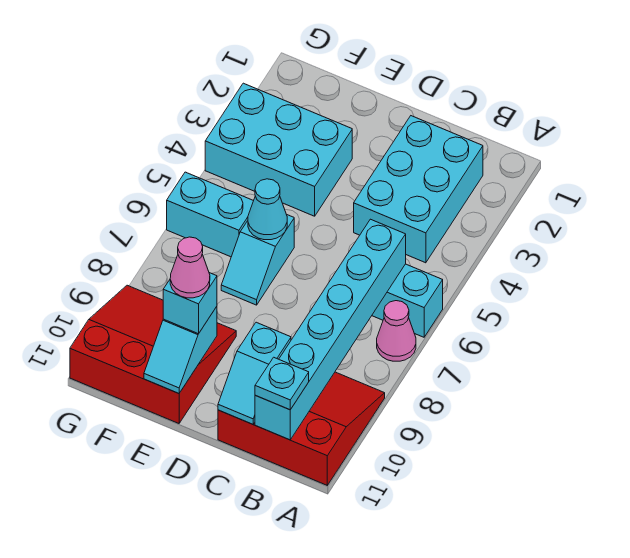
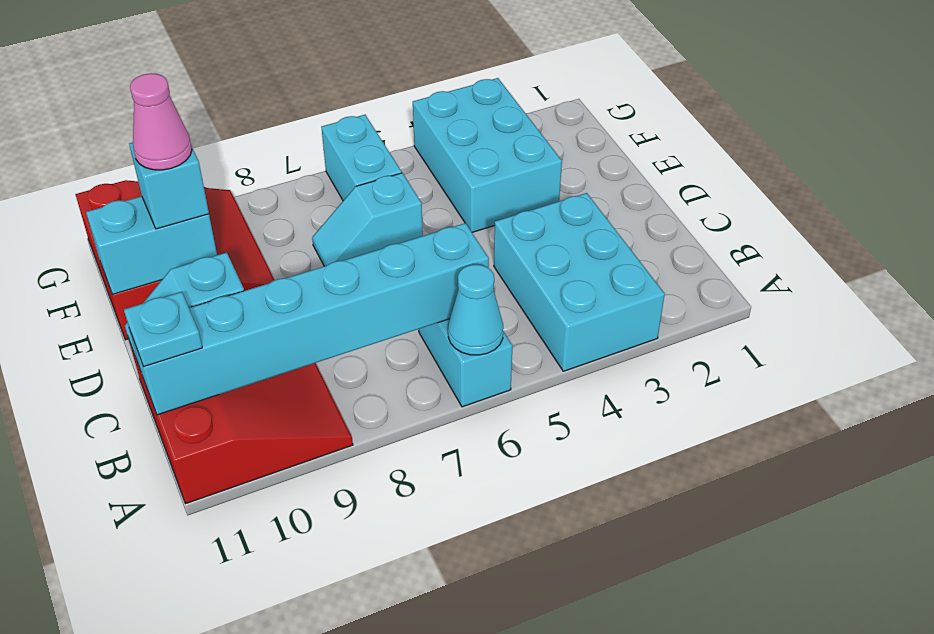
pink 1x1 cone [377,301,416,361] -> none
cyan 2x3 brick [354,116,483,263] -> cyan 2x3 brick turned to [494,193,665,371]
cyan 1x1 cone [248,179,287,240] -> cyan 1x1 cone moved to [448,265,503,355]
cyan 1x2 slope [144,307,217,393] -> cyan 1x2 brick [86,196,217,295]

